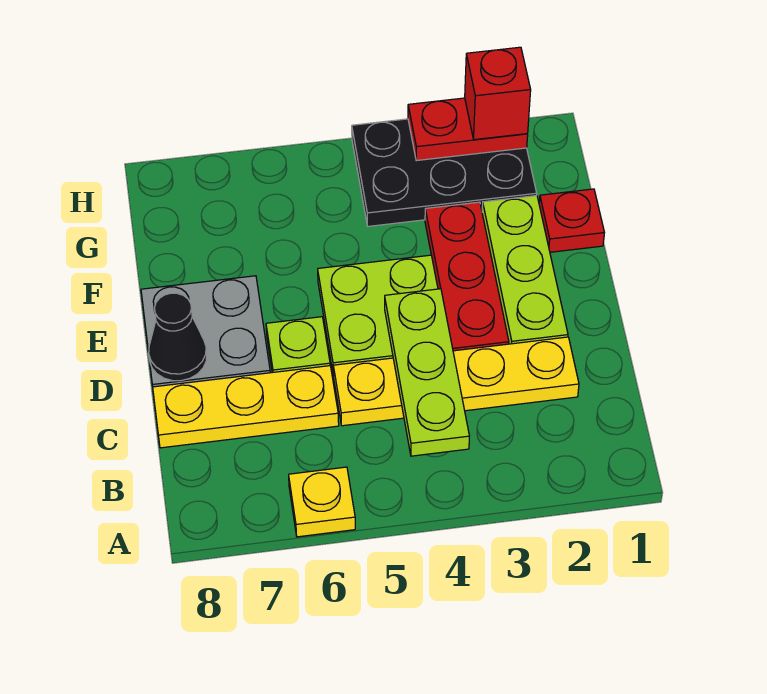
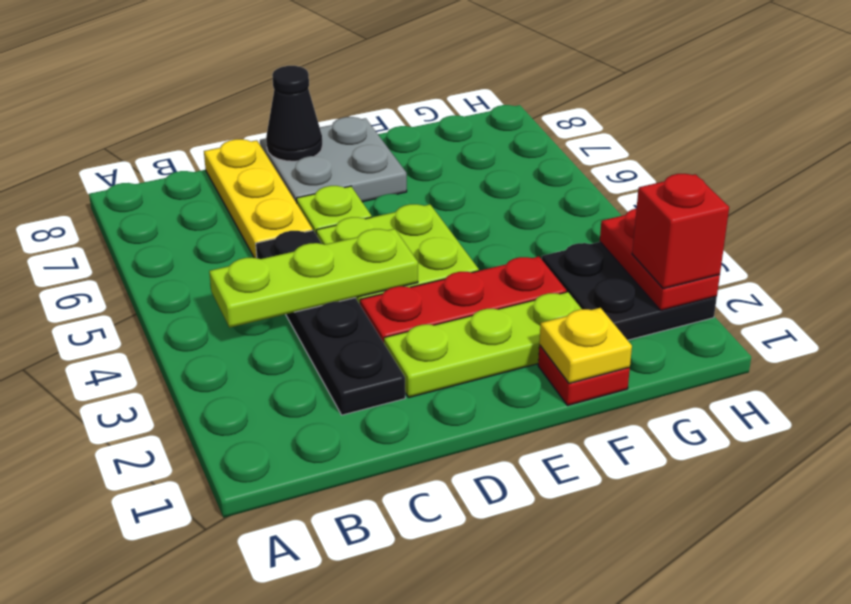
yellow 1x1 plate [289,467,355,537] -> yellow 1x1 plate moved to [539,308,632,384]
yellow 1x4 plate [333,337,579,426] -> black 1x4 plate [256,230,405,415]
black 2x3 plate [352,119,537,226] -> black 2x2 plate [542,242,717,340]

